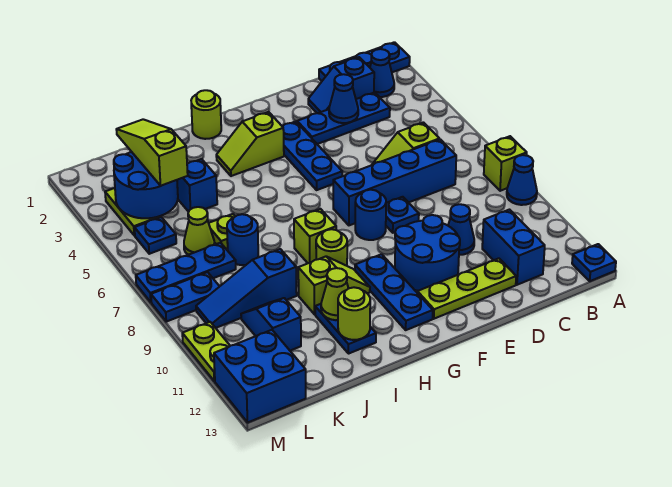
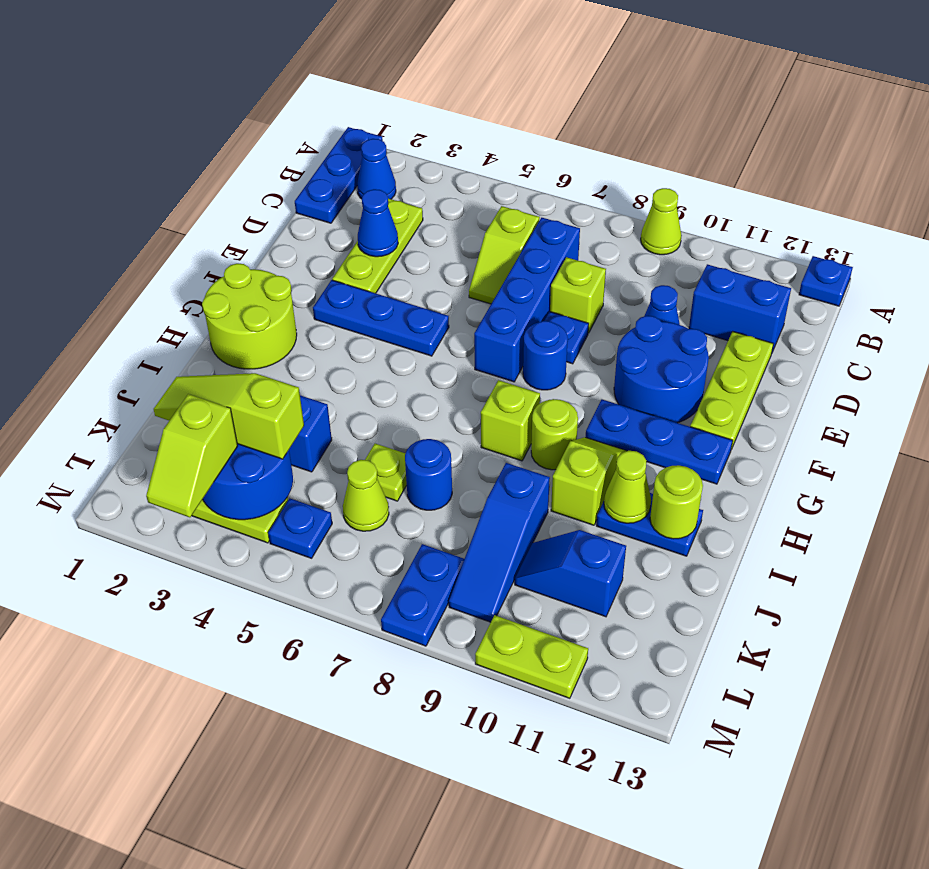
lime 1x1 brick [484,136,527,191] -> lime 1x1 brick moved to [550,257,606,333]
blue 1x1 cone [507,155,537,205] -> lime 1x1 cone [641,188,682,255]
blue 1x2 slope [308,57,374,113] -> none
blue 1x3 plate [297,92,390,144] -> lime 1x3 plate [332,199,423,293]
lime 1x2 slope [216,112,284,176] -> lime 1x2 slope moved to [146,394,238,517]
lime 1x1 round brick [191,90,221,139] -> lime 2x2 round brick [202,263,297,369]
blue 1x3 plate [136,243,236,302] -> none
blue 2x2 brick [214,330,306,422] -> none

